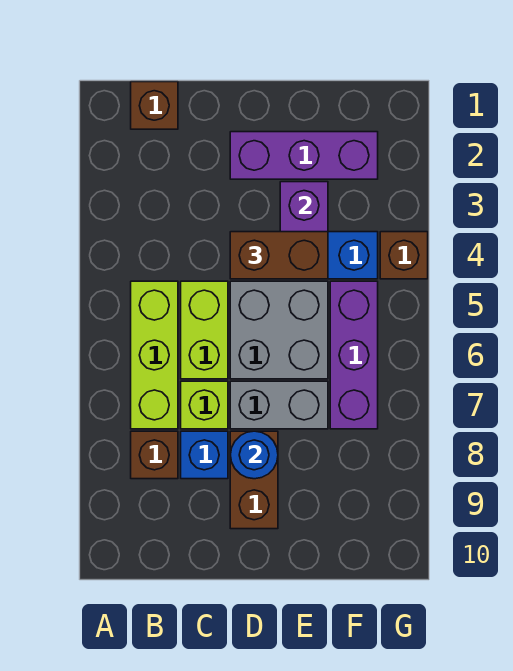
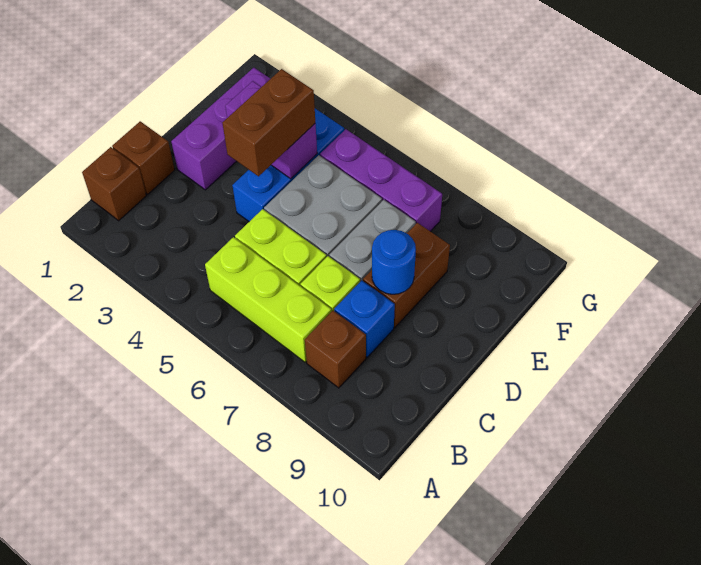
brown 1x2 brick [230,431,278,529] -> brown 1x2 brick turned to [363,223,450,327]
brown 1x1 brick [380,232,428,279] -> brown 1x1 brick moved to [112,121,175,194]

